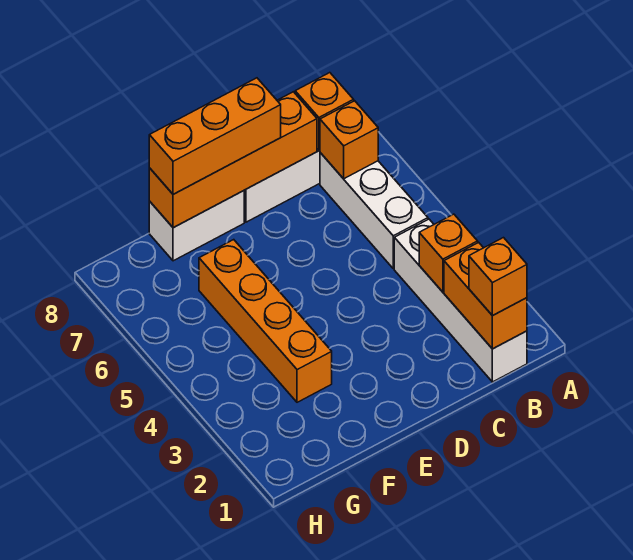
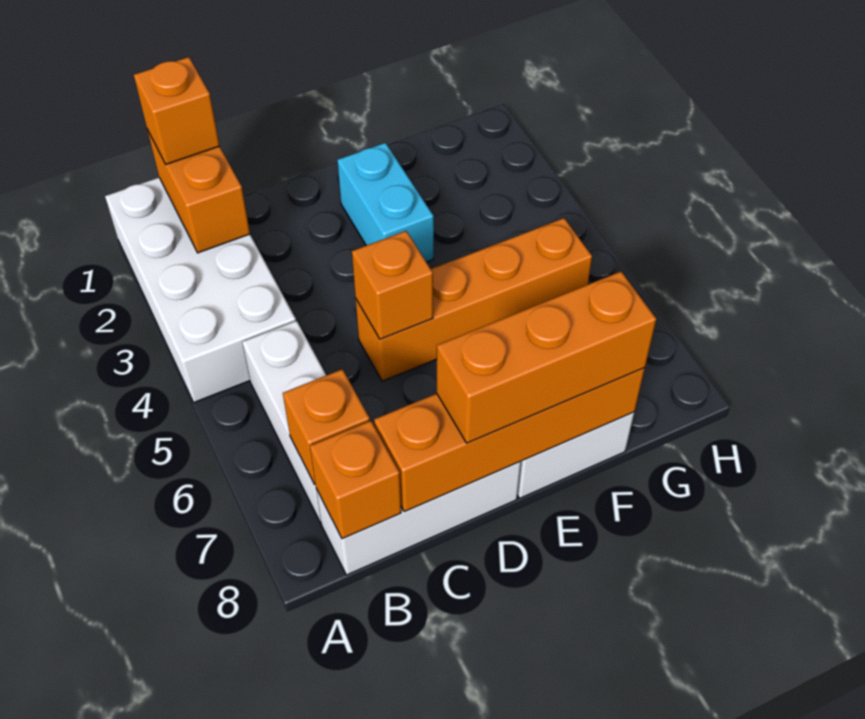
white 1x4 brick [394,219,527,382] -> white 2x4 brick [105,178,296,402]
orange 1x1 brick [419,214,478,292] -> orange 1x1 brick moved to [352,231,433,339]
none -> cyan 1x2 brick [337,143,434,262]
orange 1x4 brick [199,240,332,402] -> orange 1x4 brick turned to [356,218,592,381]

